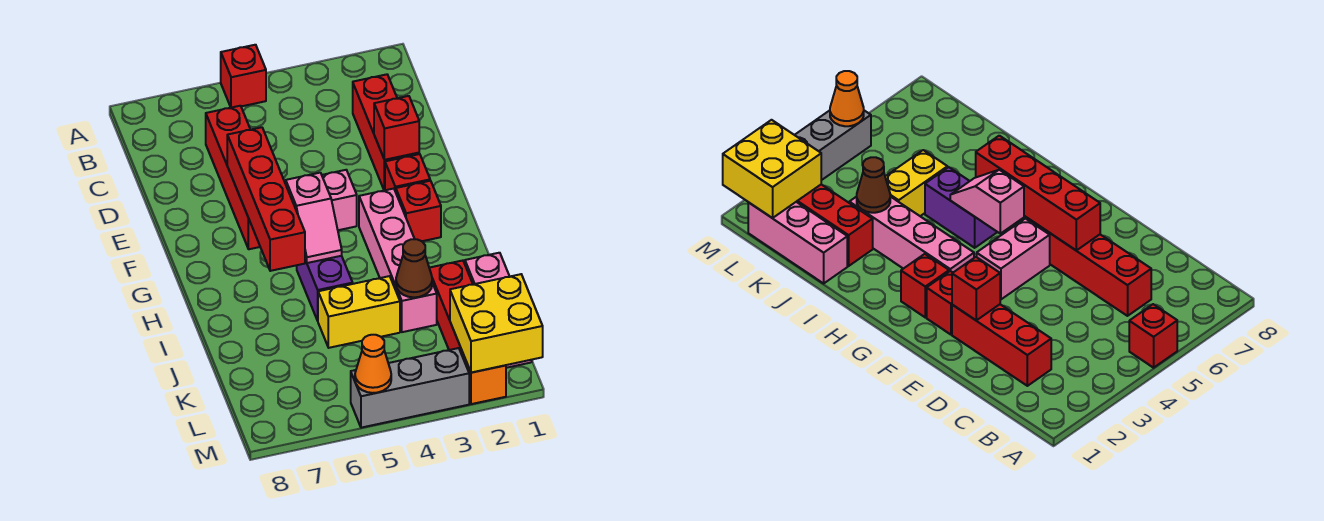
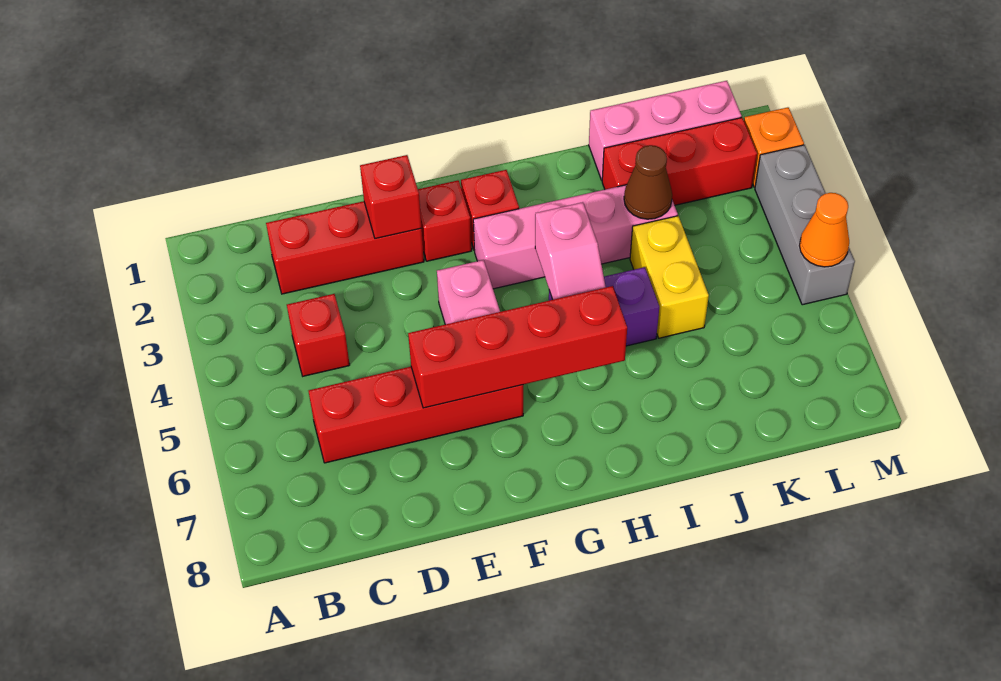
red 1x1 brick [221,45,266,108] -> red 1x1 brick moved to [287,294,350,376]
pink 1x2 slope [286,173,342,263] -> pink 1x2 slope turned to [535,202,606,300]
yellow 2x2 brick [450,274,543,373] -> none

